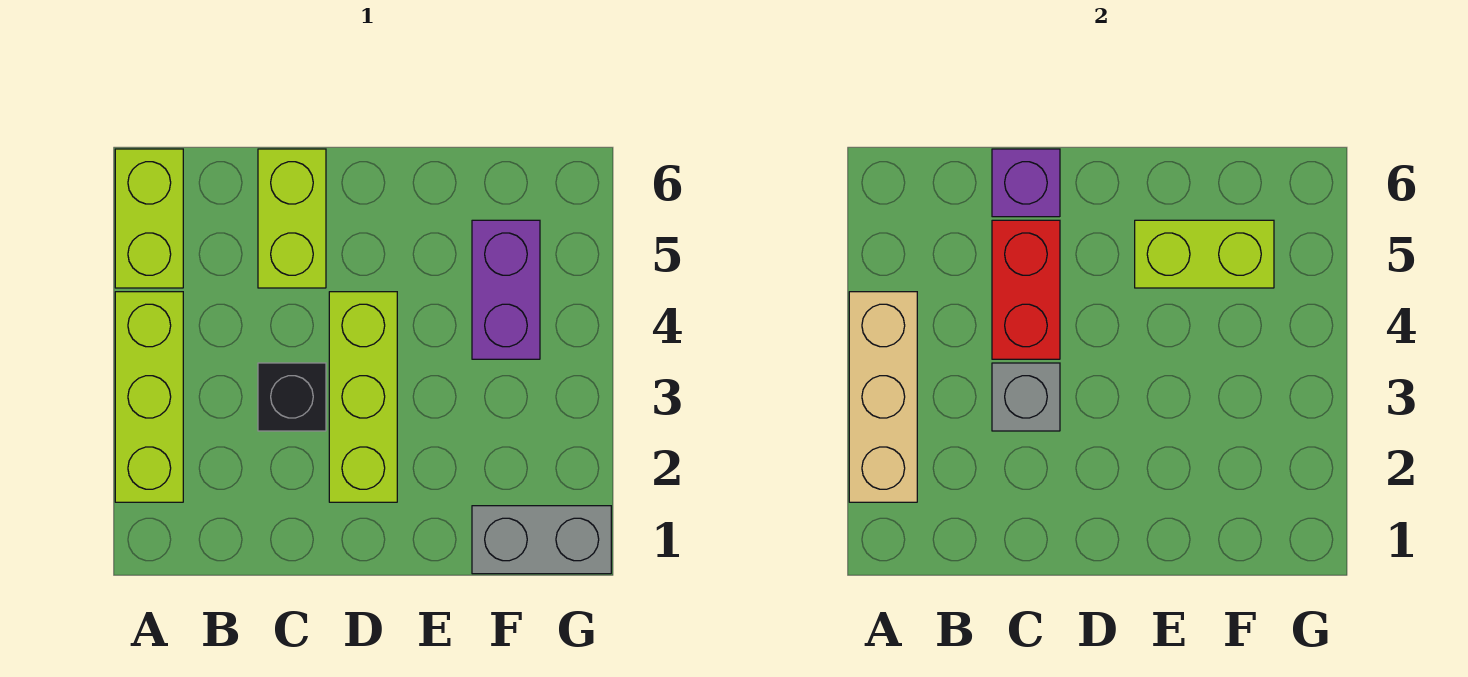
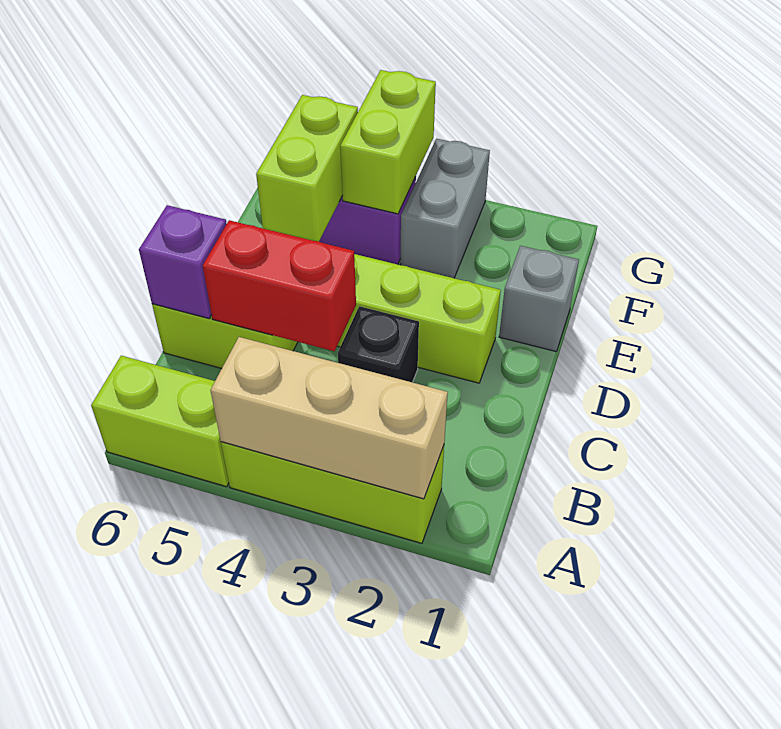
grey 1x1 brick [992,363,1060,431] -> grey 1x1 brick moved to [499,246,579,351]
grey 1x2 brick [472,506,611,574] -> grey 1x2 brick moved to [400,139,490,278]
none -> lime 1x2 brick [340,70,436,214]

